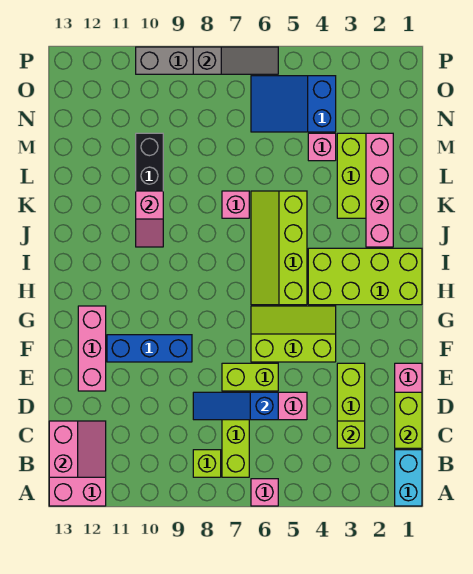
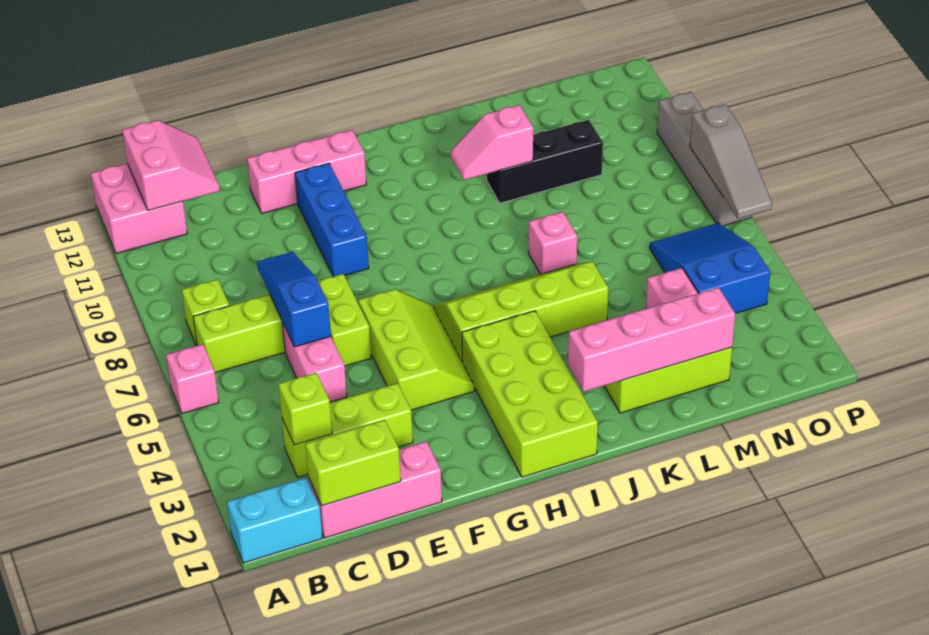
pink 2x2 slope [49,421,106,477] -> pink 2x2 slope turned to [122,120,220,211]

